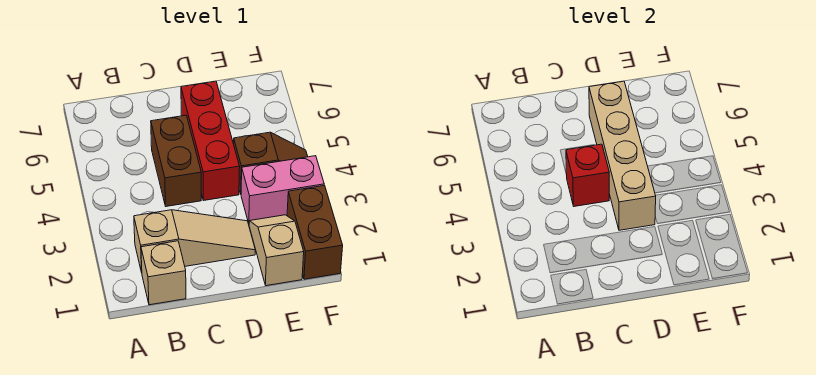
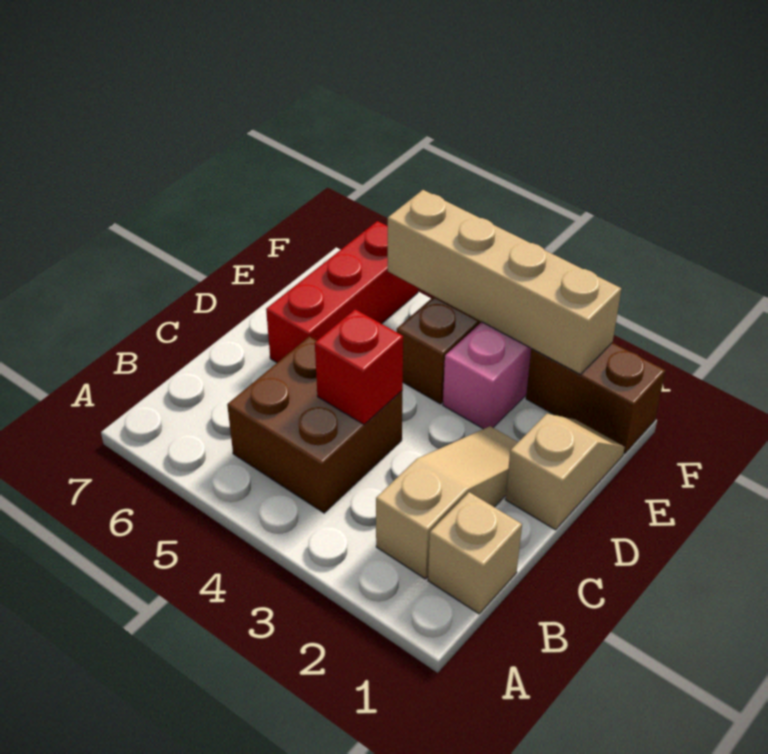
brown 1x2 brick [151,115,201,206] -> brown 2x2 brick [227,337,402,513]
tan 1x4 brick [589,81,656,230] -> tan 1x4 brick moved to [388,190,621,375]
red 1x3 brick [181,81,240,201] -> red 1x3 brick turned to [266,221,418,363]
tan 1x2 slope [249,215,304,286] -> tan 1x2 slope turned to [505,414,625,530]

